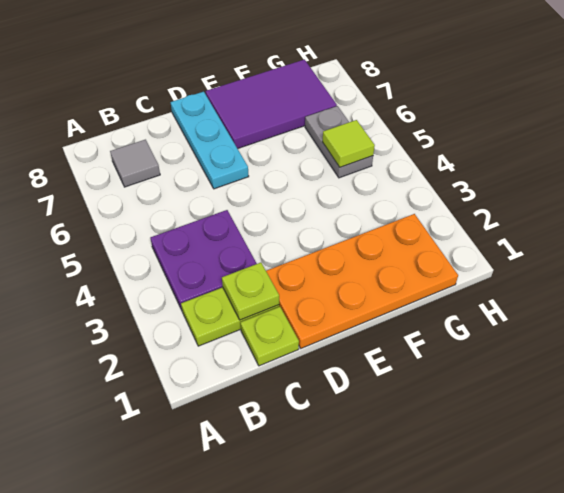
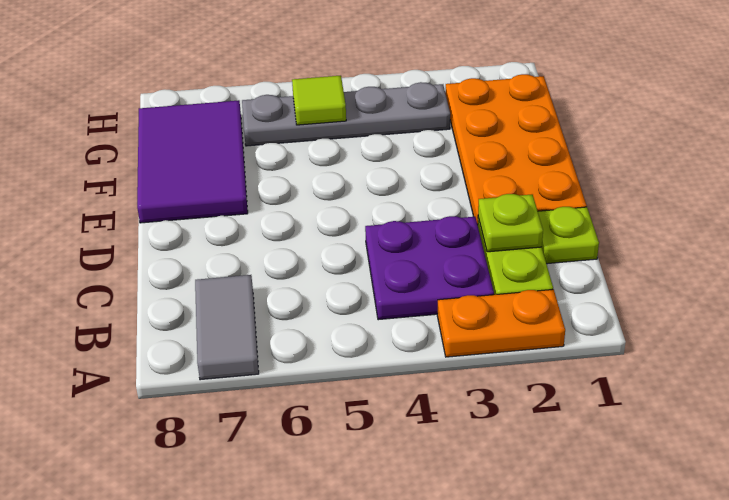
none -> orange 1x2 plate [437,289,565,357]
grey 1x1 tile [110,140,160,187] -> grey 1x2 tile [195,275,259,380]
cyan 1x3 plate [171,92,249,189] -> none
grey 1x2 plate [305,106,373,178] -> grey 1x4 plate [242,82,450,146]

